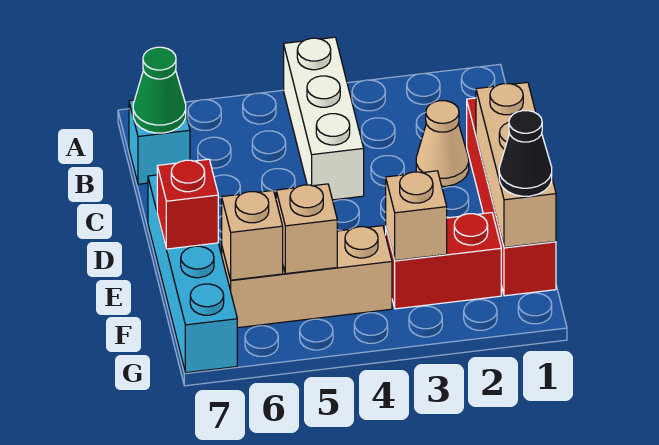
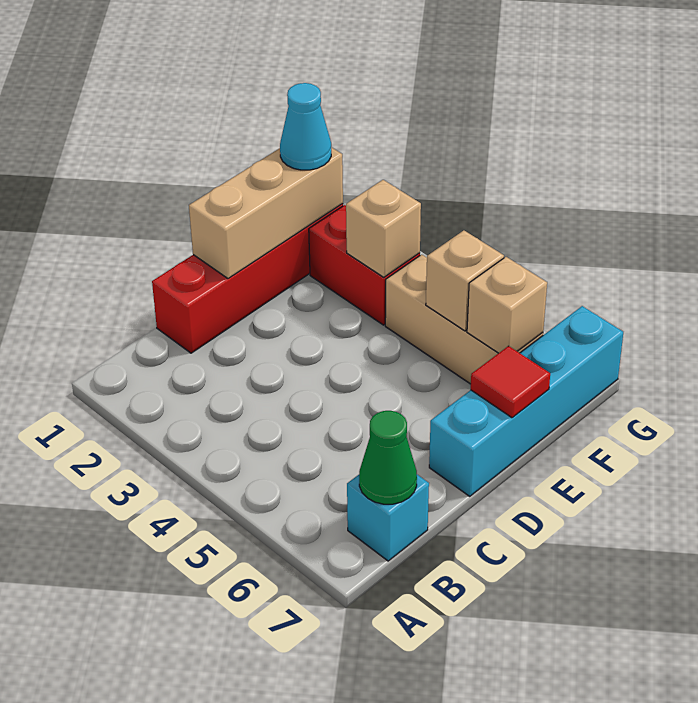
white 1x3 brick [284,37,364,200] -> none
tan 1x1 cone [416,101,469,186] -> none
red 1x1 brick [157,159,218,249] -> red 1x1 tile [471,346,550,418]
black 1x1 cone [499,111,552,196] -> cyan 1x1 cone [280,83,331,170]

